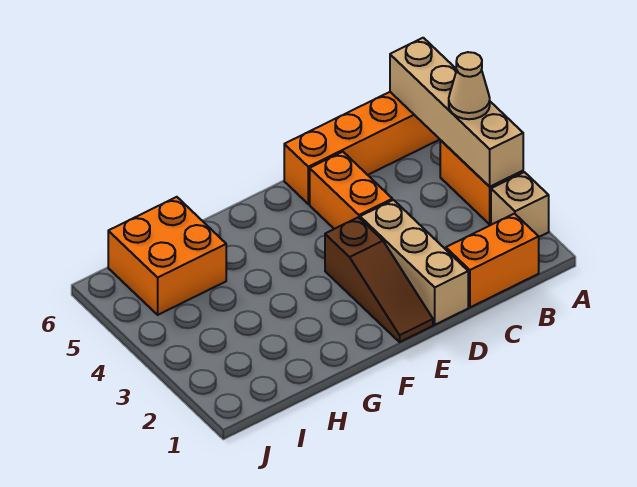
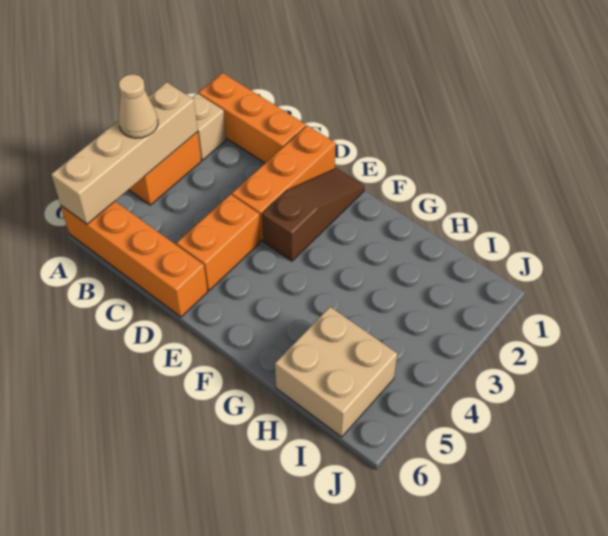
orange 1x2 brick [446,214,539,307] -> orange 1x3 brick [199,73,306,163]
tan 1x3 brick [360,200,468,325] -> orange 1x3 brick [232,125,336,240]
orange 2x2 brick [108,197,226,315] -> tan 2x2 brick [275,307,397,437]

